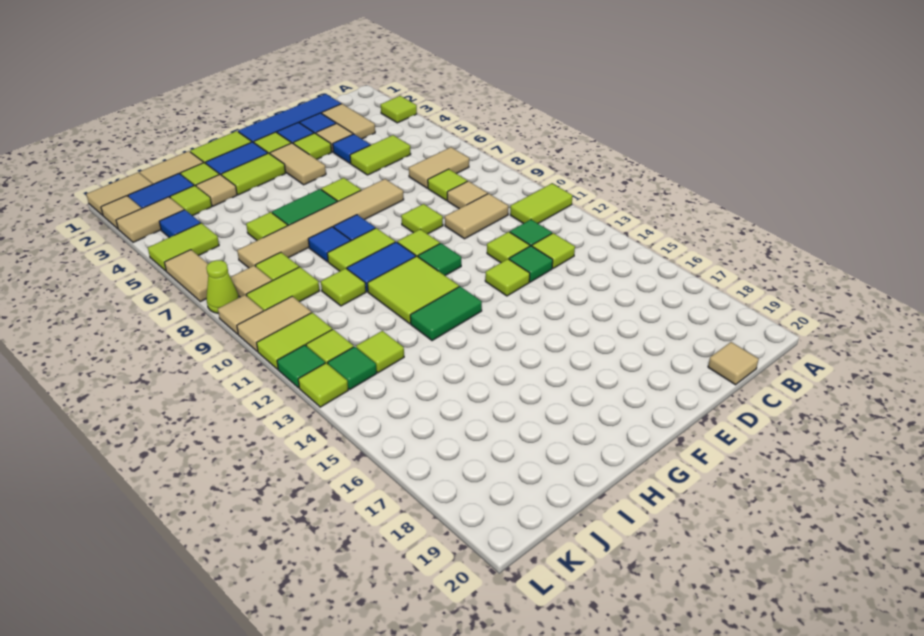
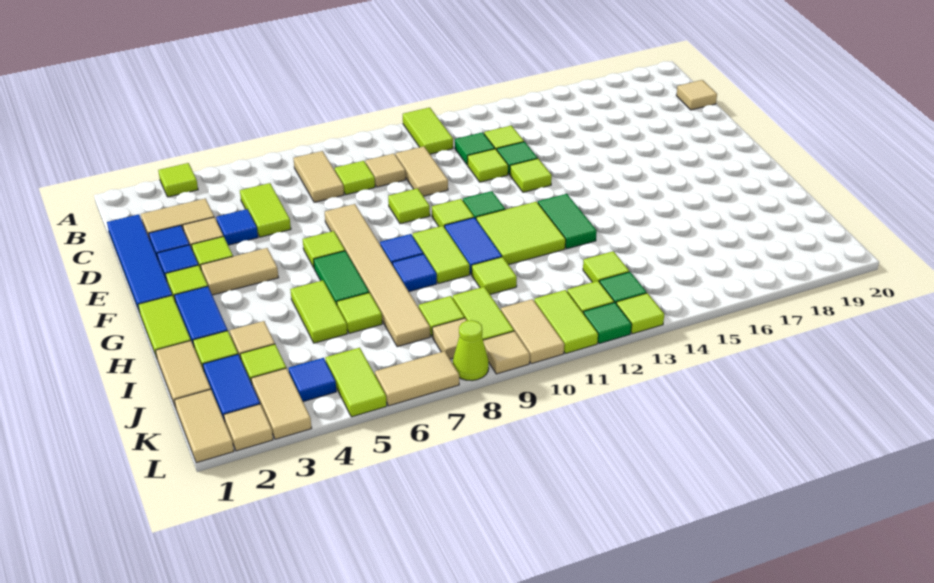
lime 1x2 tile [221,153,286,195] -> lime 1x2 tile moved to [290,280,347,343]

